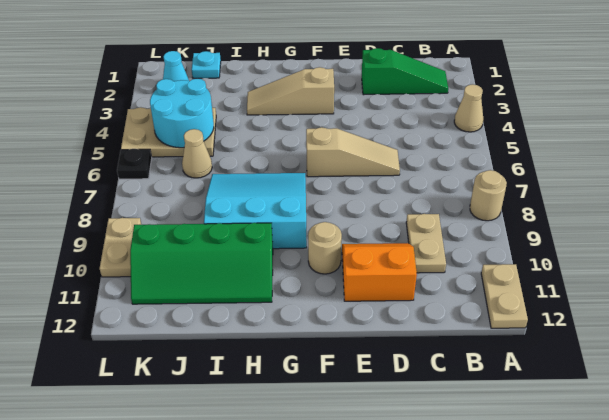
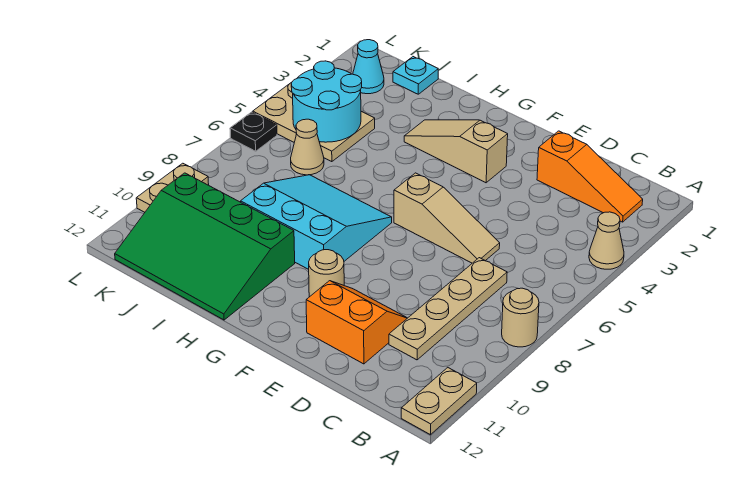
green 1x3 slope [362,48,448,95] -> orange 1x3 slope [537,131,643,222]
tan 1x2 plate [406,214,446,273] -> tan 1x4 plate [389,258,507,360]
green 2x4 slope [130,223,273,304] -> green 3x4 slope [115,173,295,320]

